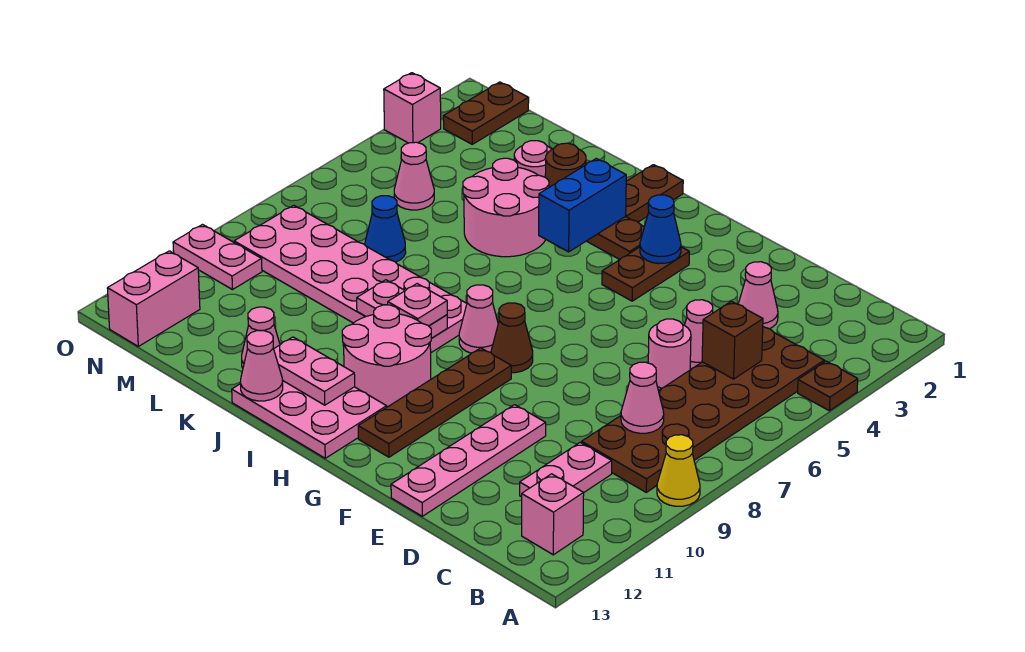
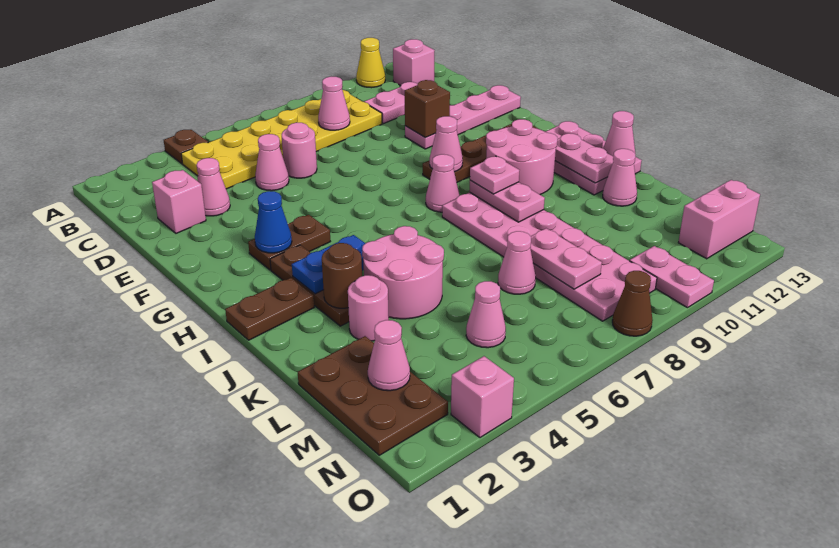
yellow 1x1 cone [657,435,700,506] -> yellow 1x1 cone moved to [356,38,385,88]
brown 2x6 plate [582,327,824,492] -> yellow 2x6 plate [181,90,382,189]
brown 1x1 brick [702,301,763,379] -> brown 1x1 brick moved to [405,80,450,138]
none -> pink 1x1 brick [152,170,206,233]
brown 1x1 cone [491,303,533,373] -> brown 1x1 cone moved to [612,271,653,336]
none -> pink 1x1 cone [430,116,463,172]
blue 1x2 brick [539,159,626,252] -> blue 1x2 plate [292,235,365,294]
blue 1x1 cone [365,196,406,262] -> pink 1x1 cone [498,231,536,294]
none -> pink 1x2 plate [530,228,602,289]
none -> pink 1x1 cone [368,320,410,391]
brown 1x2 plate [443,82,529,144] -> brown 2x3 plate [298,336,448,455]

